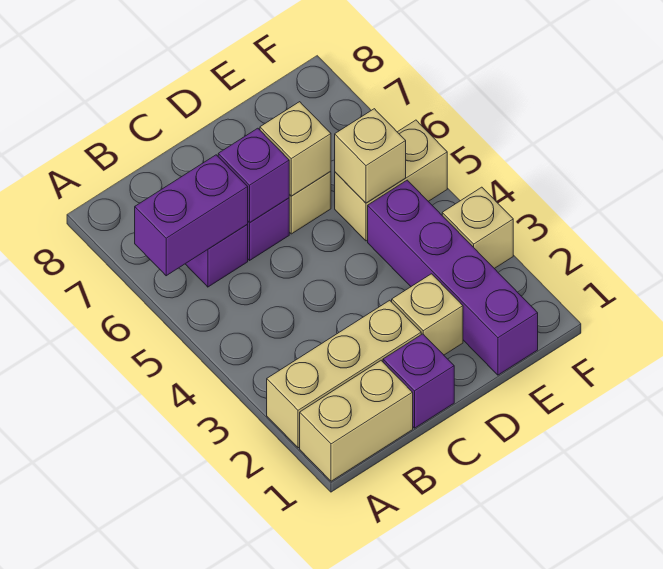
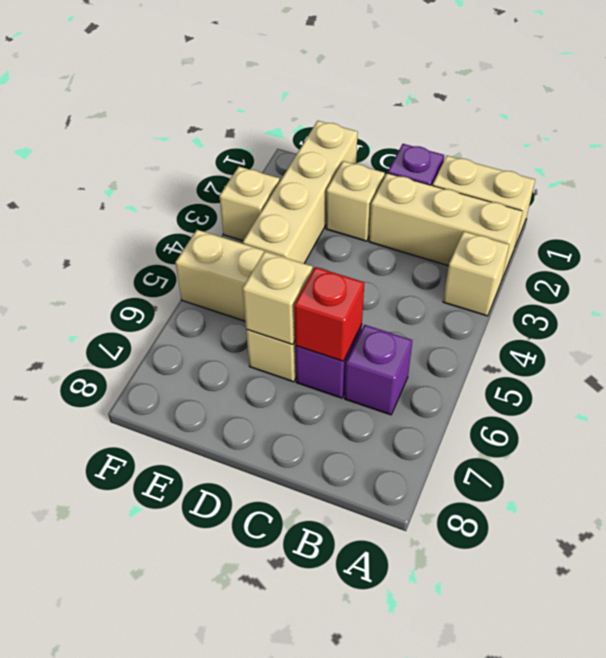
purple 1x2 brick [135,155,248,276] -> none
purple 1x1 brick [218,128,289,223] -> red 1x1 brick [294,267,364,361]
purple 1x4 brick [368,180,538,375] -> tan 1x4 brick [243,121,358,263]
tan 1x1 brick [335,109,406,203] -> tan 1x1 brick moved to [443,231,509,316]

